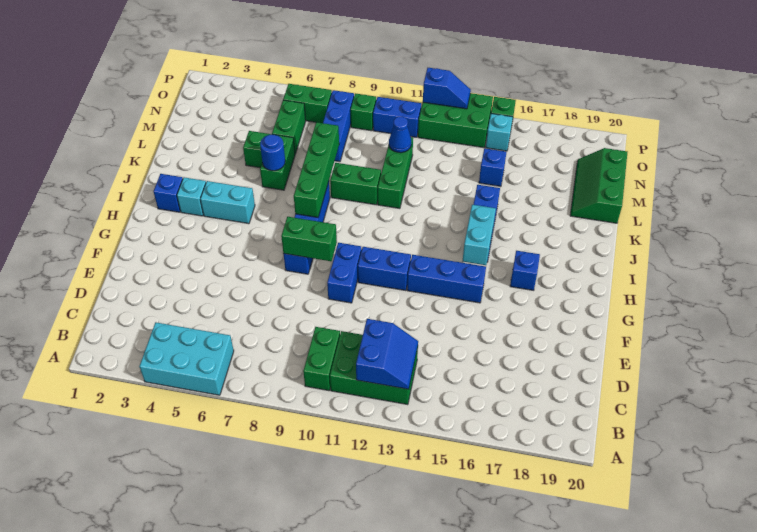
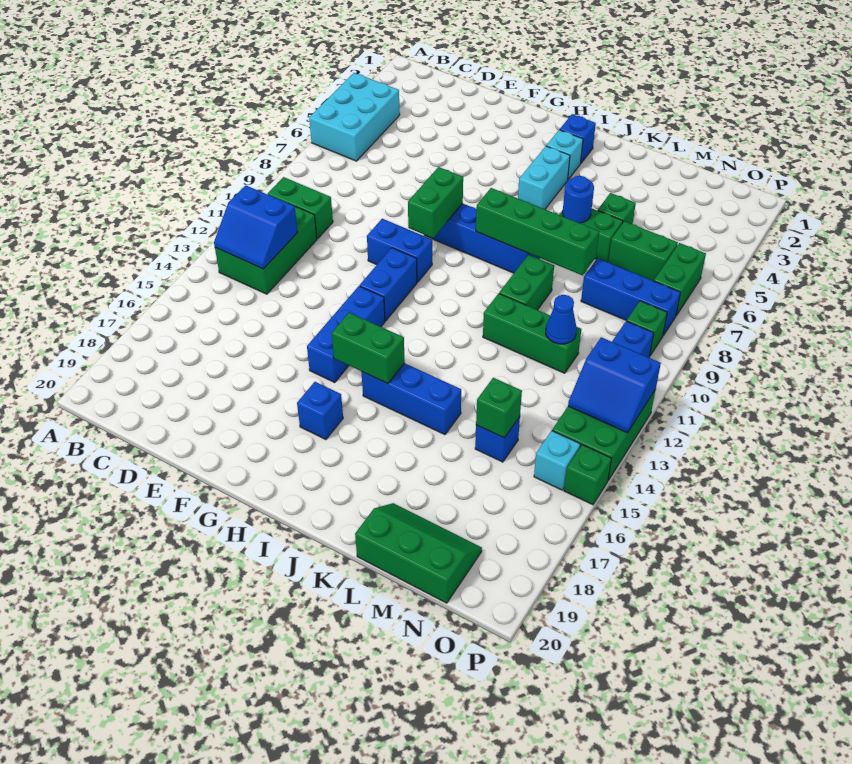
cyan 1x2 brick [463,205,496,265] -> green 1x2 brick [332,313,405,384]
none -> green 1x1 brick [476,378,522,438]
blue 1x2 slope [423,68,471,109] -> blue 2x2 slope [568,337,661,433]

